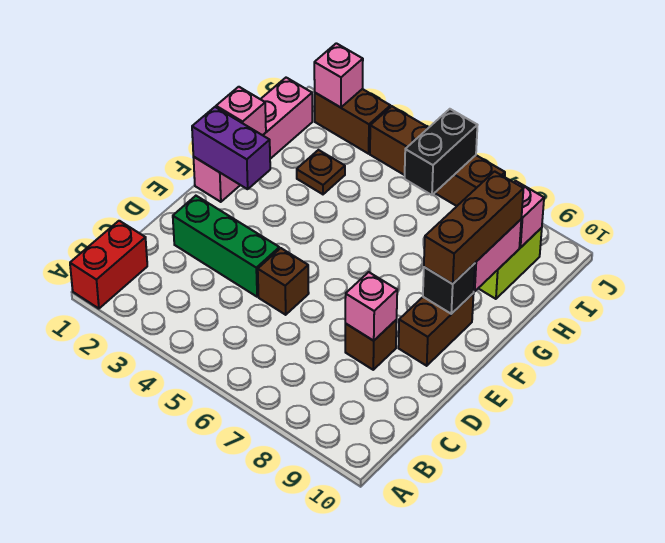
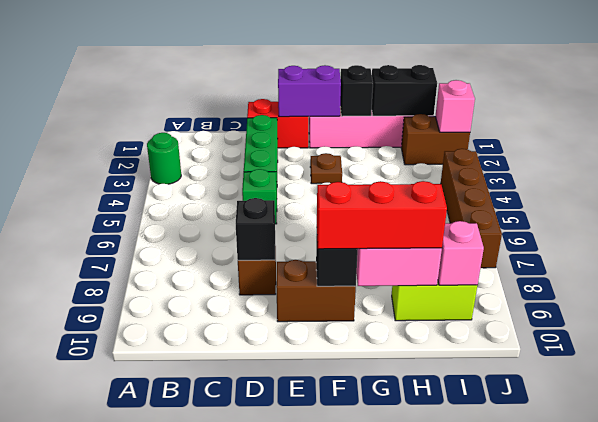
red 1x2 brick [70,221,147,309] -> red 1x2 brick moved to [247,99,308,148]
none -> green 1x1 round brick [147,133,181,184]
brown 1x1 brick [258,248,309,315] -> green 1x1 brick [242,169,277,224]
pink 1x1 brick [345,272,397,341] -> black 1x1 brick [236,198,275,260]
purple 1x2 brick [192,107,270,189] -> purple 1x2 brick turned to [278,65,341,117]
brown 1x3 brick [424,171,523,284] -> red 1x3 brick [317,181,447,249]
pink 1x1 brick [216,87,266,135] -> black 1x1 brick [340,65,373,116]
brown 1x1 plate [297,150,345,194] -> brown 1x1 plate moved to [310,153,342,184]
black 1x2 brick [405,109,477,195] -> black 1x2 brick moved to [372,65,437,116]
brown 1x2 brick [315,89,390,154] -> brown 1x2 brick turned to [401,114,470,165]

